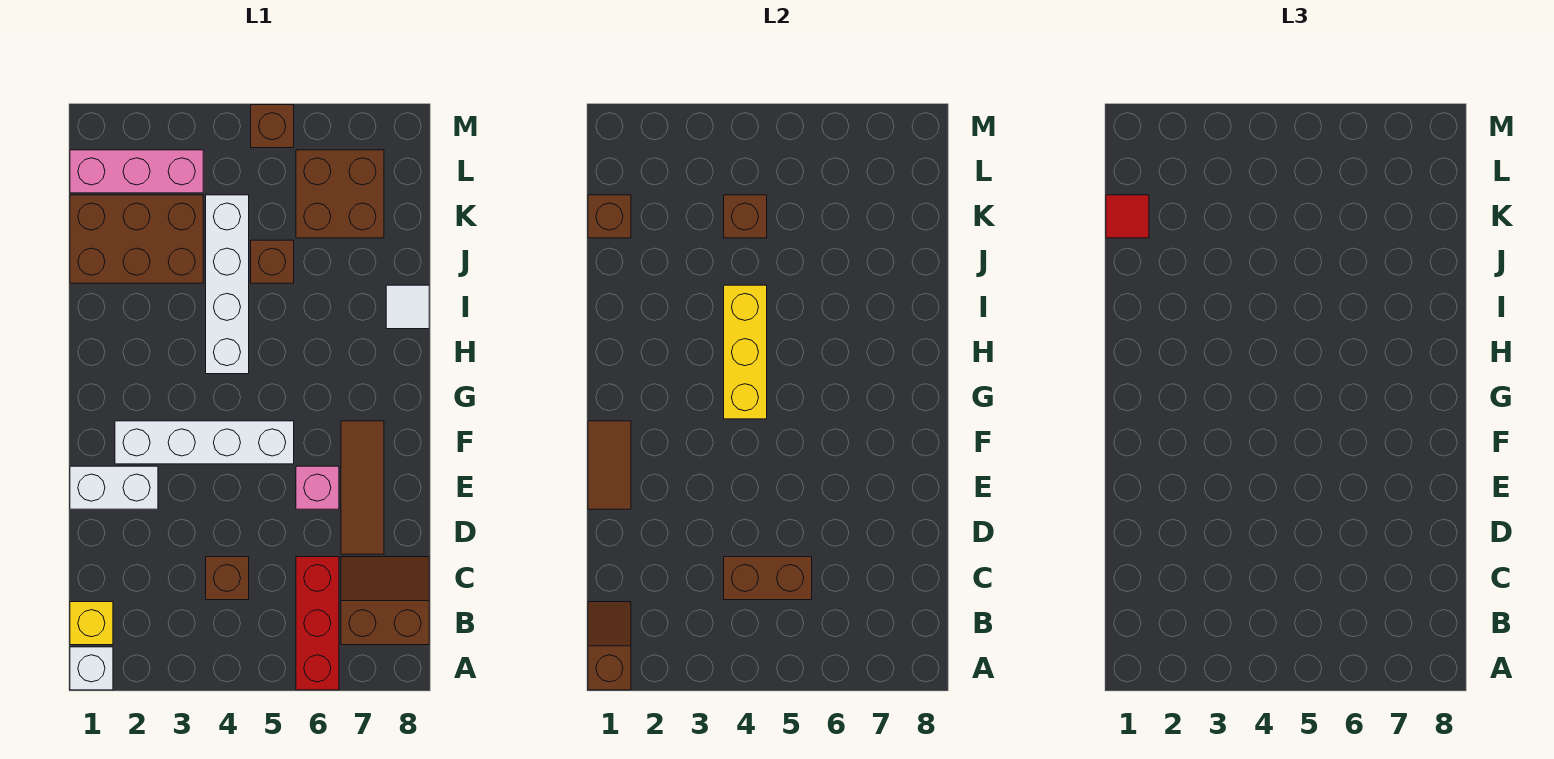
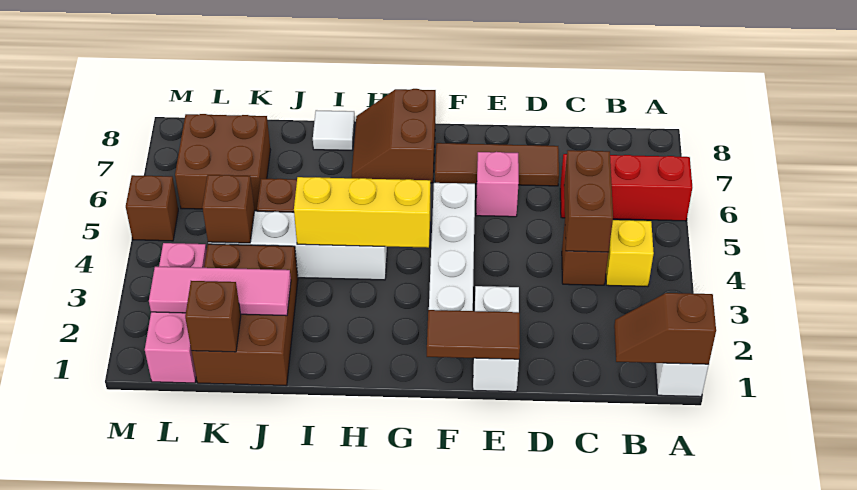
yellow 1x1 brick [70,602,113,645] -> yellow 1x1 brick moved to [606,220,654,286]
brown 2x2 slope [341,557,429,645] -> brown 2x2 slope moved to [352,89,436,183]
none -> pink 1x3 tile [149,267,291,316]
red 1x1 tile [1106,195,1149,238] -> none

